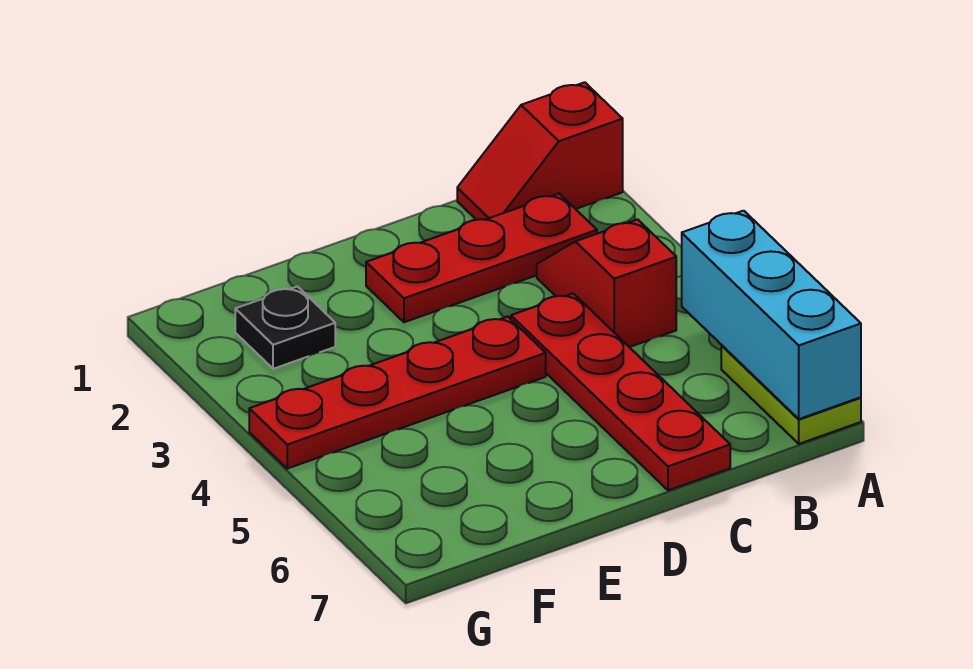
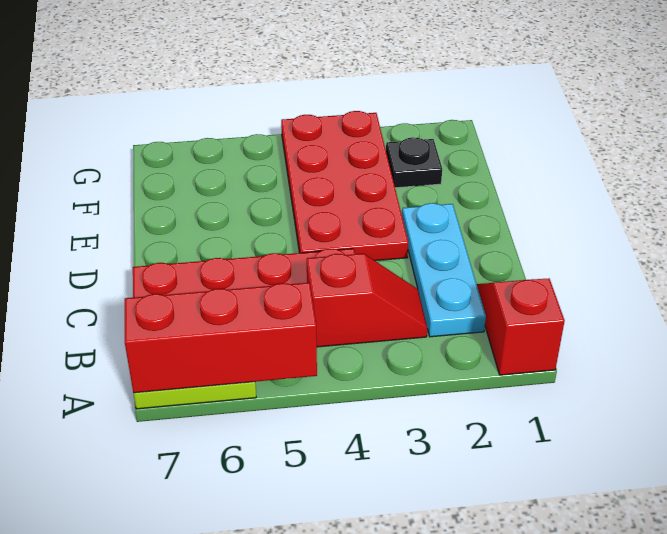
cyan 1x3 brick [682,211,861,419] -> red 1x3 brick [125,283,317,393]
red 1x3 plate [366,194,597,322] -> cyan 1x3 plate [402,203,486,337]
red 1x4 plate [249,317,546,469] -> red 2x4 plate [281,111,408,261]

